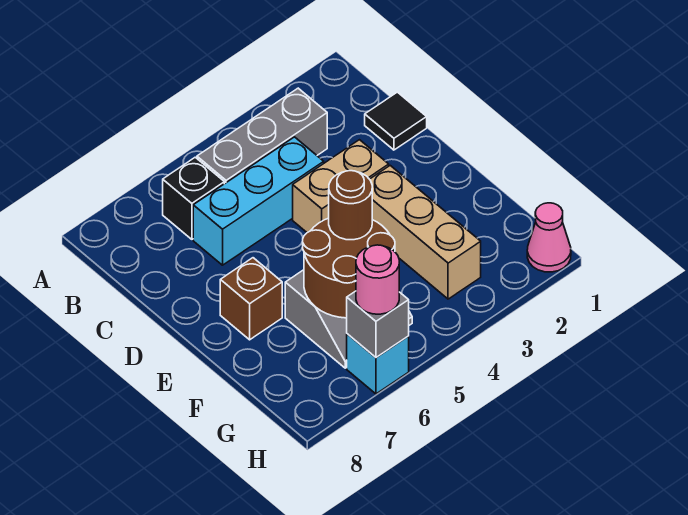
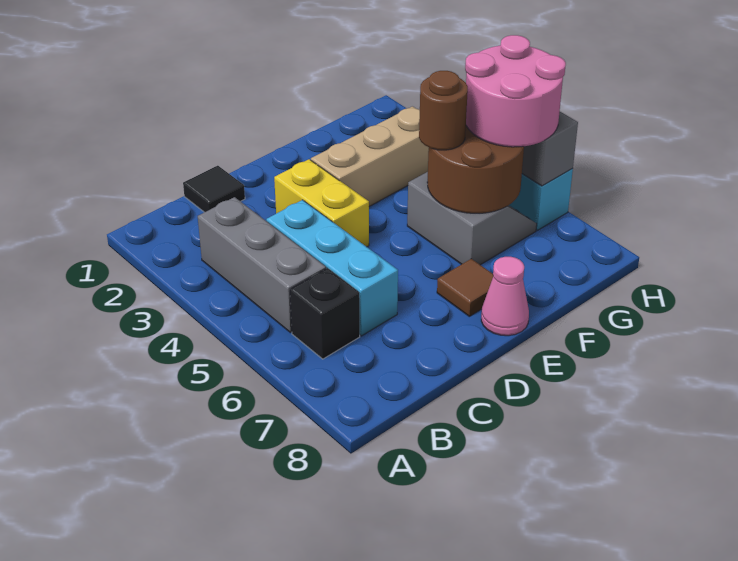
tan 1x2 brick [293,140,389,233] -> yellow 1x2 brick [274,159,369,247]
brown 1x1 brick [220,258,282,340] -> brown 1x1 tile [437,259,493,316]
pink 1x1 cone [527,203,571,272] -> pink 1x1 cone moved to [481,257,529,336]
pink 1x1 round brick [356,245,399,314] -> pink 2x2 round brick [465,35,566,147]

